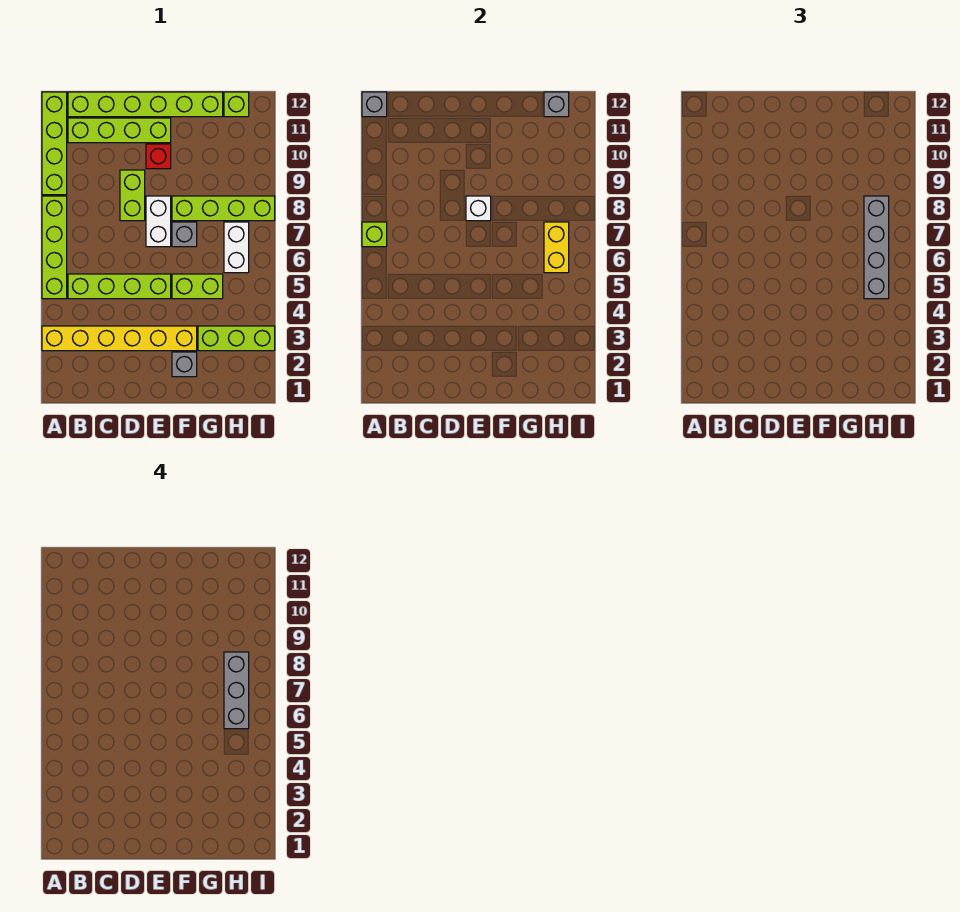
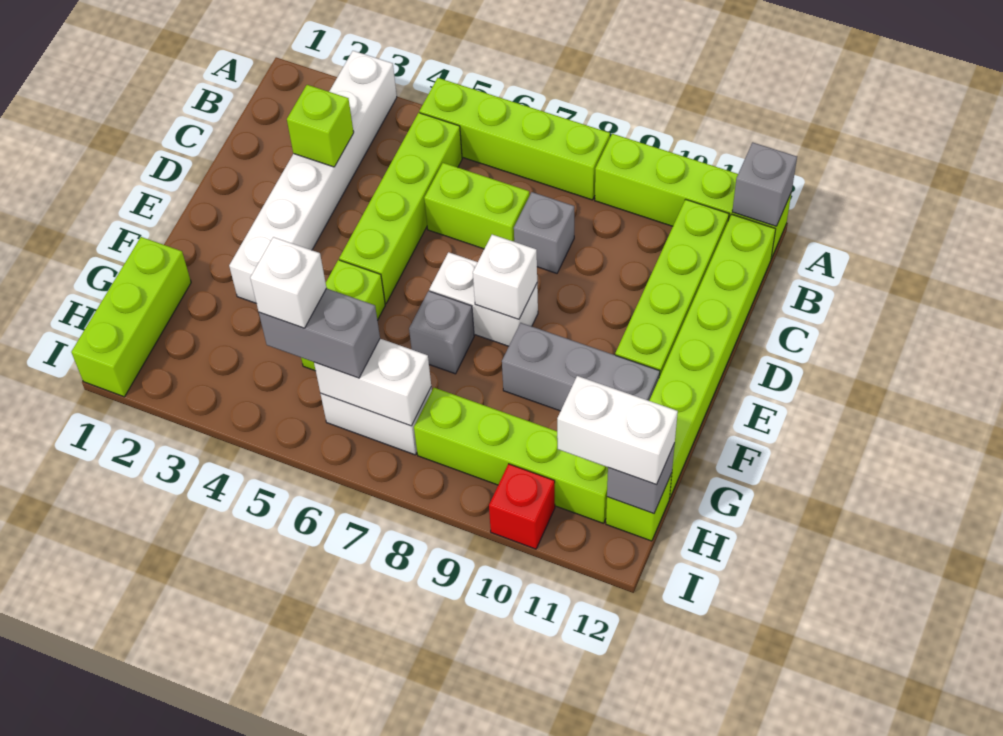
yellow 1x6 brick [42,326,197,351] -> white 1x6 brick [229,51,397,303]
lime 1x1 brick [362,222,387,247] -> lime 1x1 brick moved to [287,85,354,167]
lime 1x2 brick [120,170,145,221] -> lime 1x2 brick moved to [424,163,530,249]
red 1x1 brick [146,144,171,169] -> red 1x1 brick moved to [489,464,555,549]
grey 1x1 brick [172,352,197,377] -> grey 1x1 brick moved to [514,192,574,273]
lime 1x4 brick [172,196,275,221] -> lime 1x4 brick turned to [414,388,608,523]
lime 1x3 brick [198,326,275,351] -> lime 1x3 brick moved to [71,237,191,397]
grey 1x4 brick [864,196,889,299] -> grey 1x2 brick [259,288,380,378]
none -> white 1x1 brick [250,237,326,328]
yellow 1x2 brick [544,222,569,273] -> white 1x2 brick [314,339,431,426]
grey 1x3 brick [224,652,249,729] -> grey 1x3 brick moved to [502,323,660,411]
none -> white 1x2 brick [557,376,678,485]

